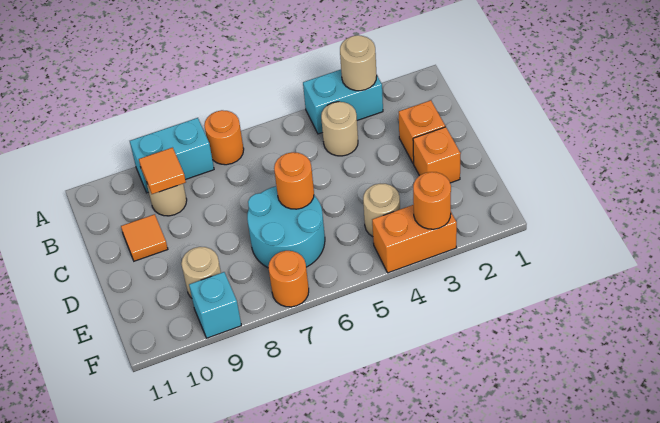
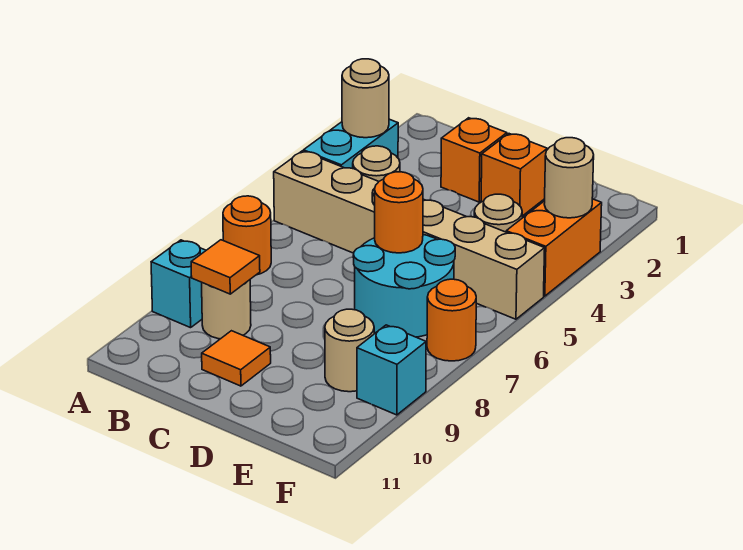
none -> tan 1x6 brick [274,151,545,319]
cyan 1x2 brick [130,118,214,193] -> cyan 1x1 brick [151,240,206,328]
orange 1x1 round brick [413,172,451,229] -> tan 1x1 round brick [544,138,594,218]

